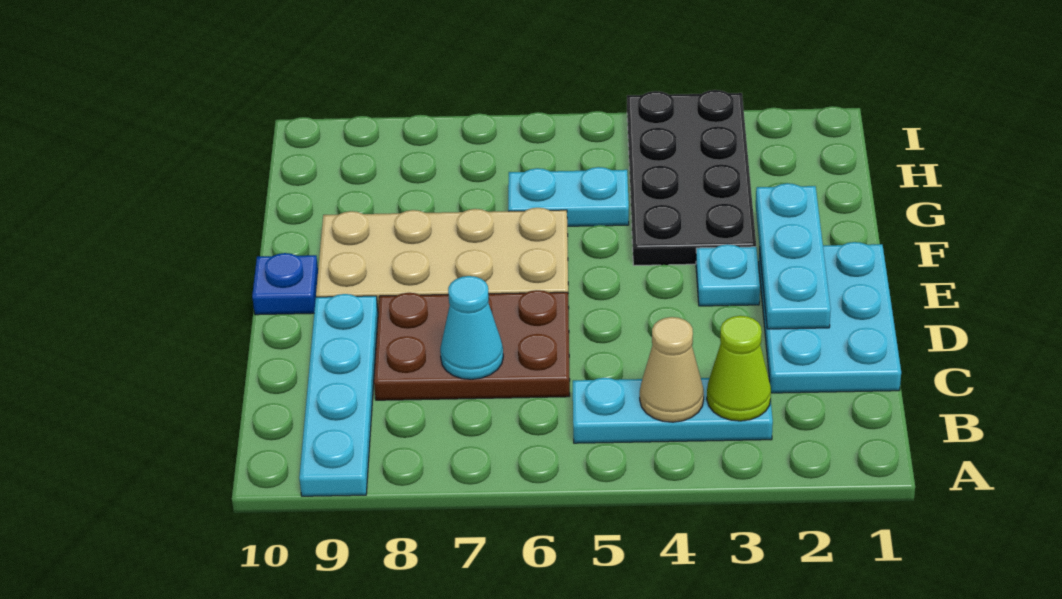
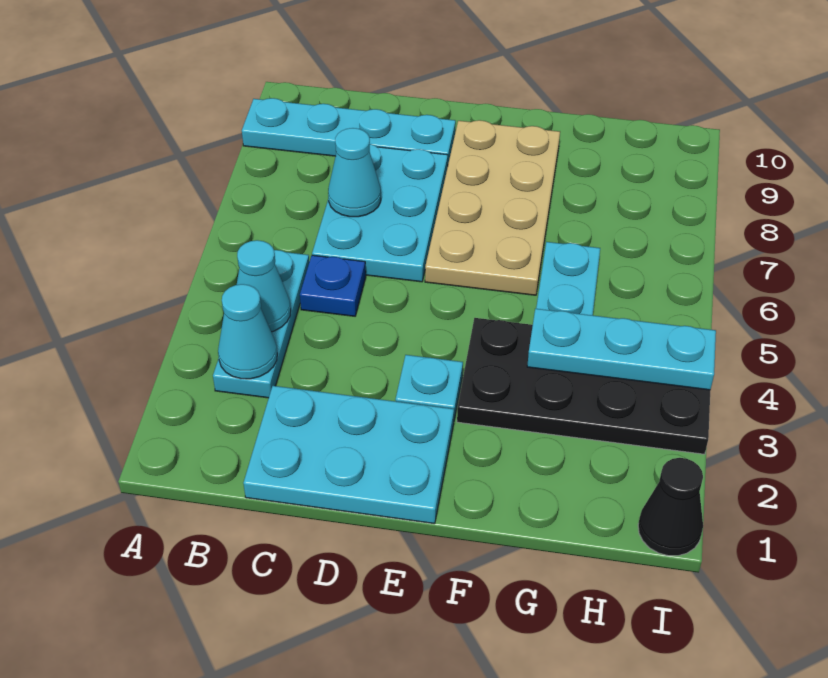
lime 1x1 cone [707,316,771,421] -> cyan 1x1 cone [218,284,277,379]
tan 1x1 cone [640,317,704,422] -> cyan 1x1 cone [237,240,291,332]
brown 2x3 plate [374,290,570,400] -> cyan 2x3 plate [312,144,448,282]
cyan 1x3 plate [756,183,831,329] -> cyan 1x3 plate moved to [527,309,716,390]
blue 1x1 plate [252,253,318,315] -> blue 1x1 plate moved to [300,255,366,316]
none -> black 1x1 cone [638,458,703,556]

